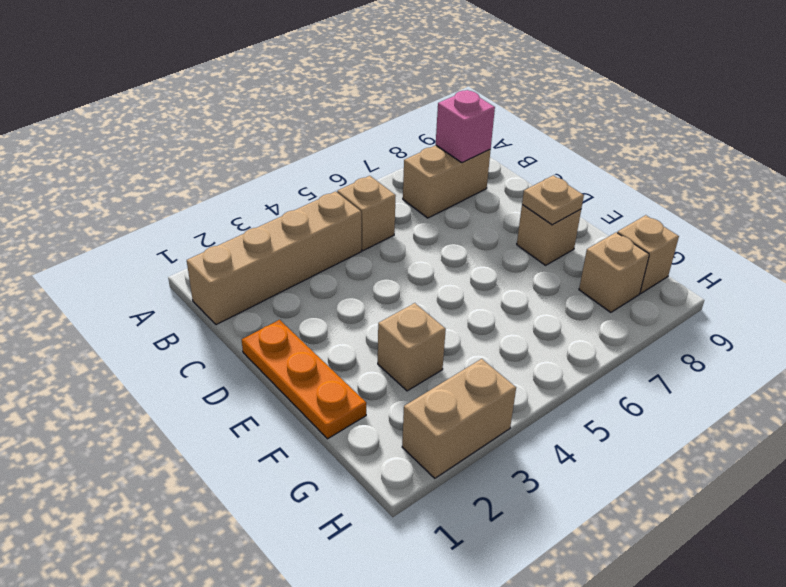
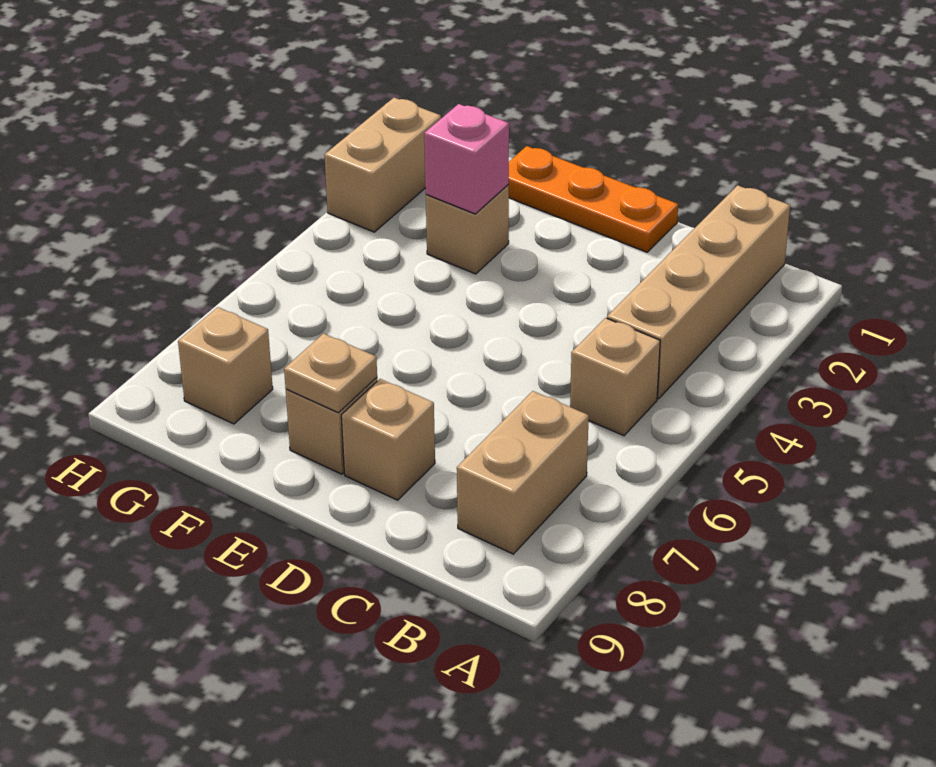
pink 1x1 brick [436,90,495,162] -> pink 1x1 brick moved to [424,104,509,214]
tan 1x1 brick [617,215,679,294] -> tan 1x1 brick moved to [341,379,435,500]

